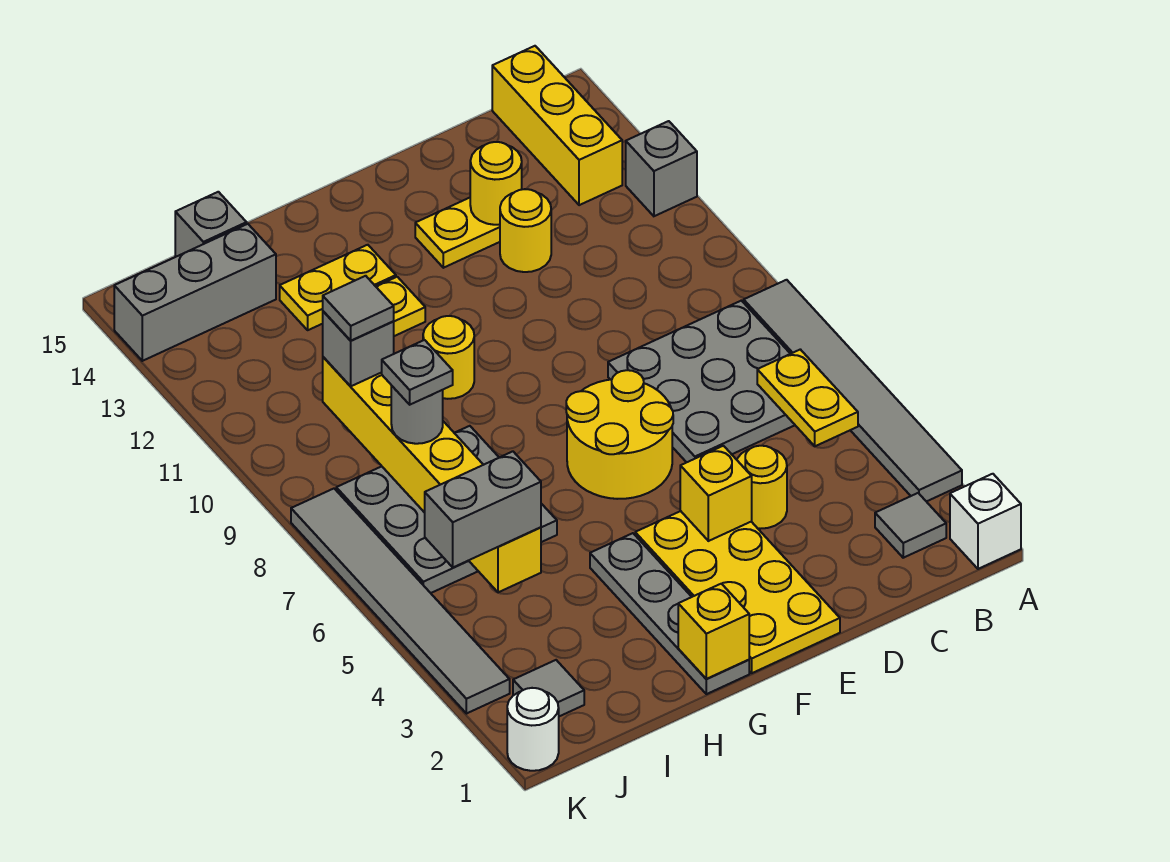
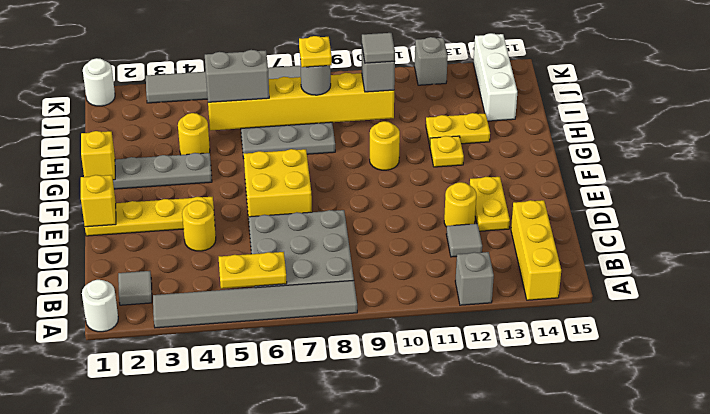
white 1x1 brick [950,474,1021,569] -> white 1x1 round brick [82,280,118,332]
yellow 1x3 brick [492,46,622,205] -> yellow 1x3 brick turned to [511,200,561,300]
yellow 1x1 round brick [470,142,522,225] -> yellow 1x1 round brick moved to [178,113,210,155]
yellow 2x4 plate [635,511,840,673] -> yellow 1x4 plate [85,197,214,236]
yellow 1x1 brick [680,446,752,541] -> yellow 1x1 brick moved to [81,175,116,227]
yellow 2x2 round brick [566,370,673,499] -> yellow 2x2 brick [244,149,312,219]
yellow 1x2 plate [280,245,396,330] -> yellow 1x2 plate turned to [426,113,490,145]
grey 1x2 brick [425,451,541,567] -> grey 1x2 brick turned to [205,50,269,102]
grey 1x1 plate [382,340,453,405] -> yellow 1x1 plate [299,36,332,67]
grey 1x3 brick [114,224,276,361] -> white 1x3 brick [473,33,517,121]
grey 1x1 brick [175,192,247,257] -> grey 1x1 brick moved to [415,37,448,85]
grey 1x1 tile [513,660,584,716] -> grey 1x1 tile moved to [446,224,482,257]

